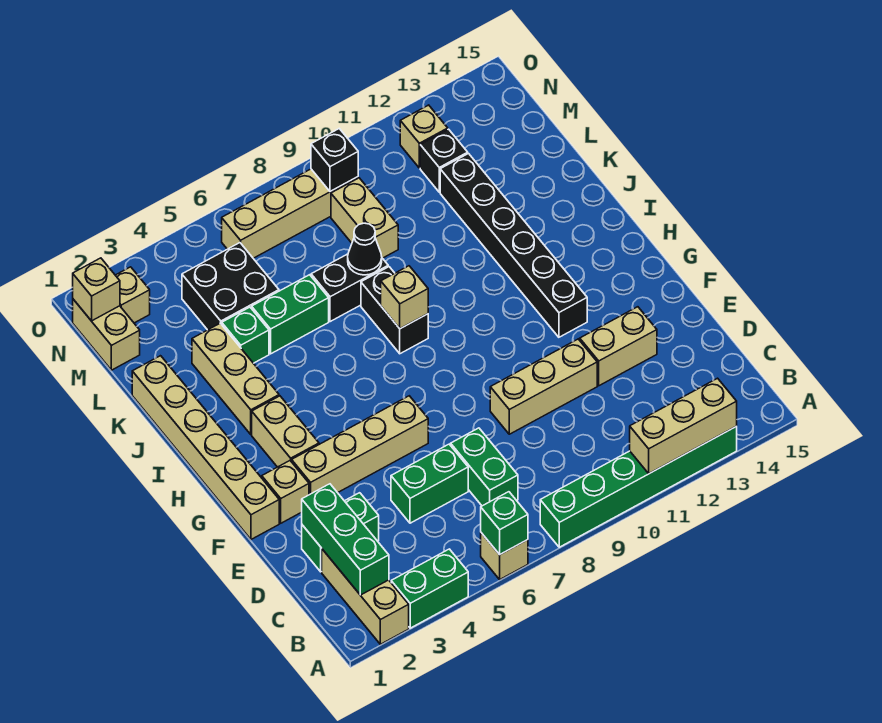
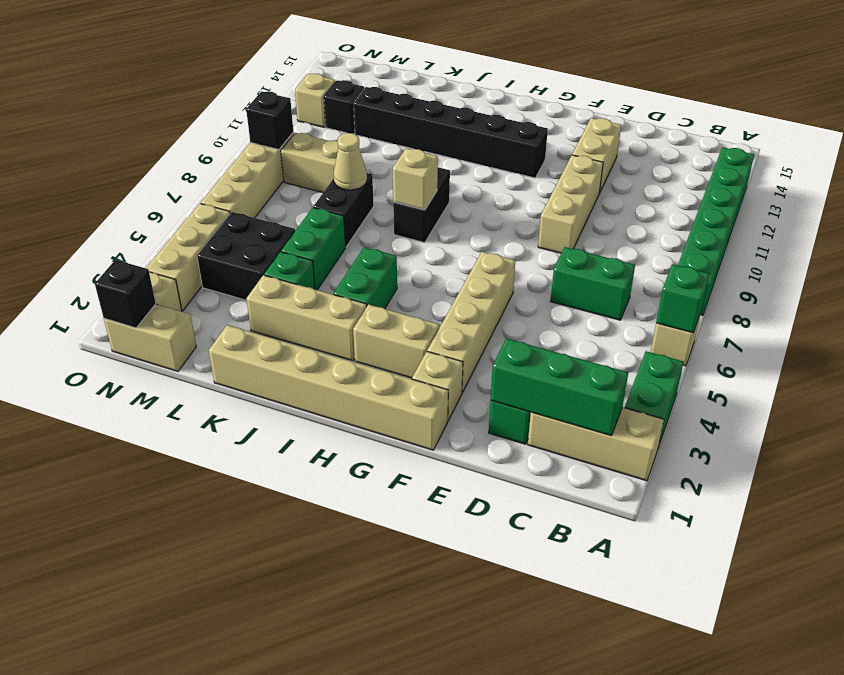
tan 1x3 brick [630,378,737,473] -> tan 1x3 brick moved to [146,203,230,311]
green 1x2 brick [391,444,468,523] -> green 1x2 brick moved to [334,247,397,309]
black 1x2 brick [361,267,428,354] -> black 1x2 brick turned to [393,167,450,243]
black 1x1 cone [348,223,382,275] -> tan 1x1 cone [334,133,367,190]
tan 1x1 brick [73,258,120,321] -> black 1x1 brick [95,260,156,328]

